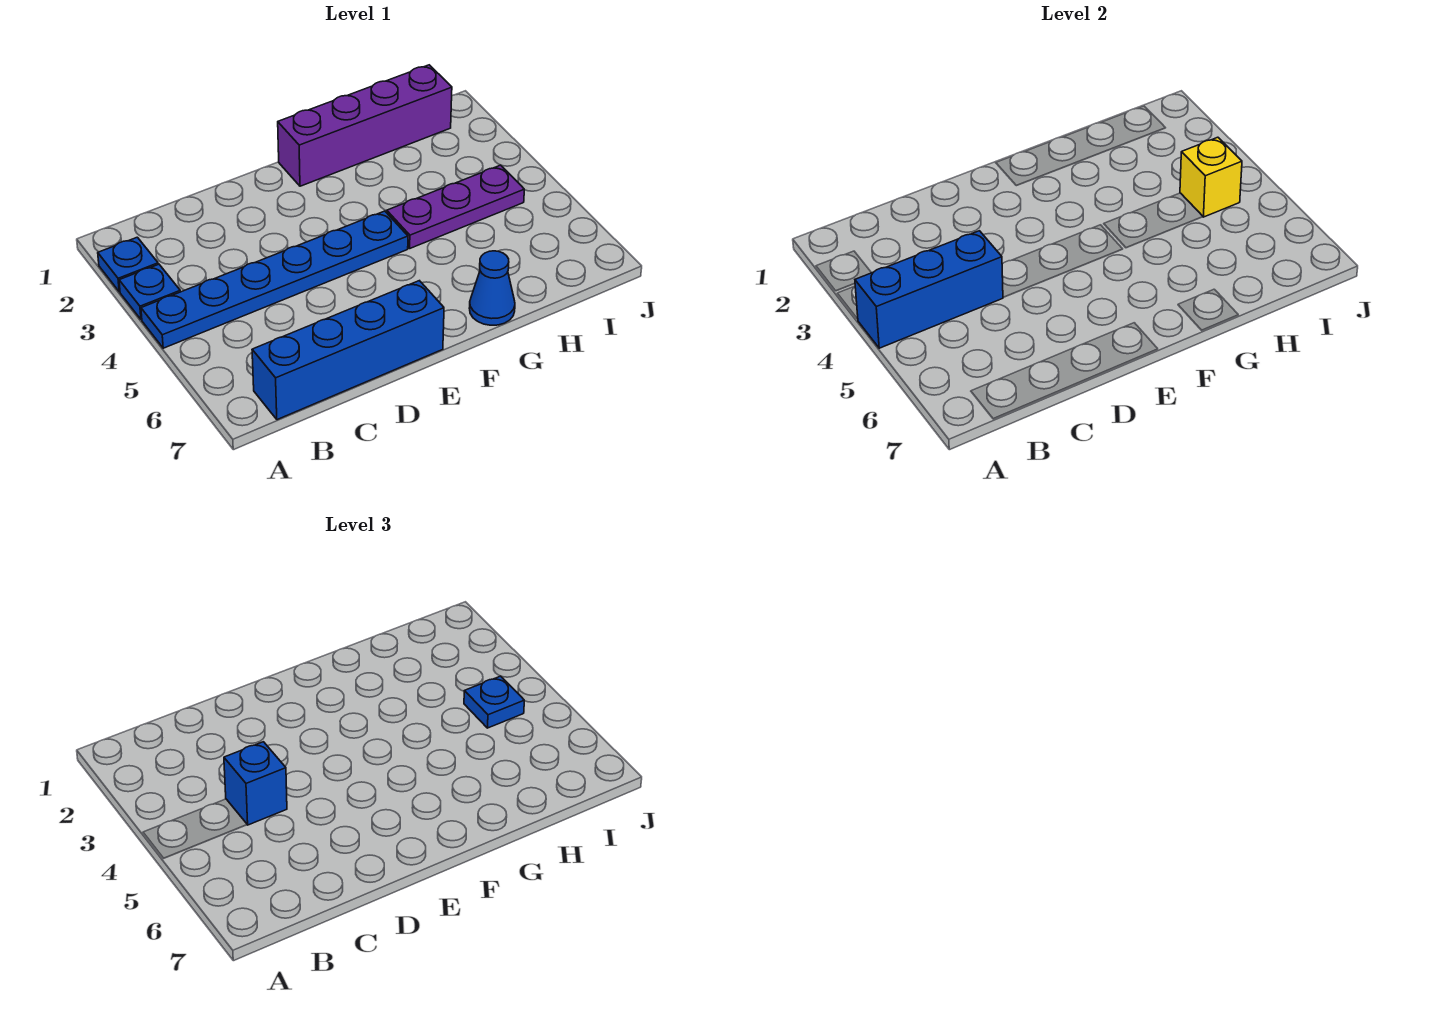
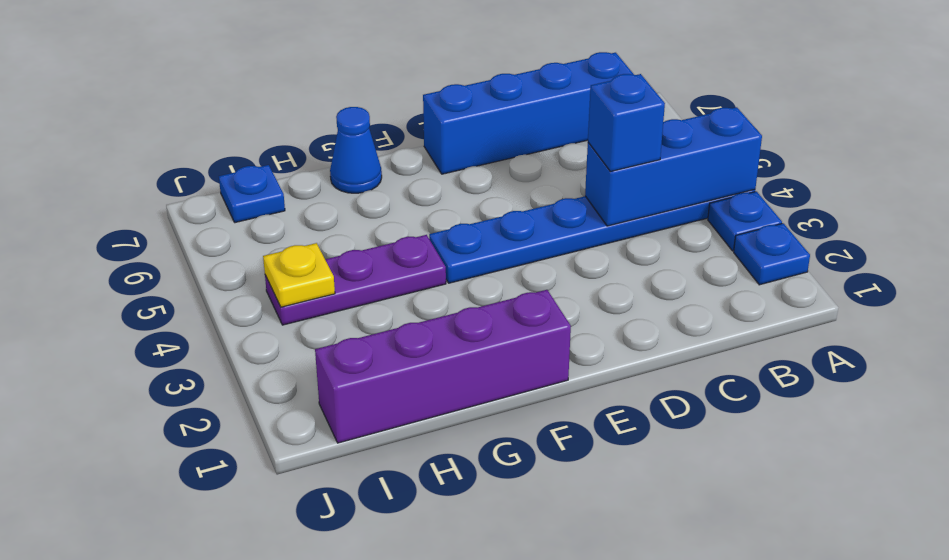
yellow 1x1 brick [1180,137,1242,217] -> yellow 1x1 plate [263,243,335,307]
blue 1x1 plate [464,676,524,728] -> blue 1x1 plate moved to [219,165,285,223]

